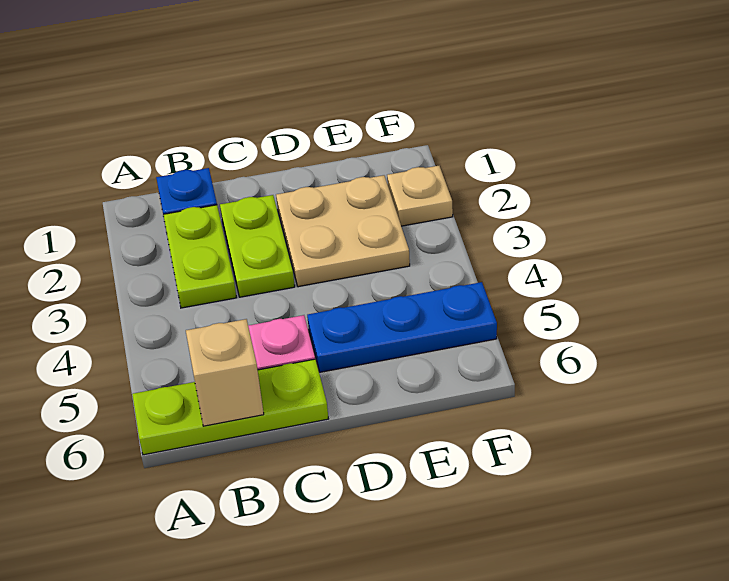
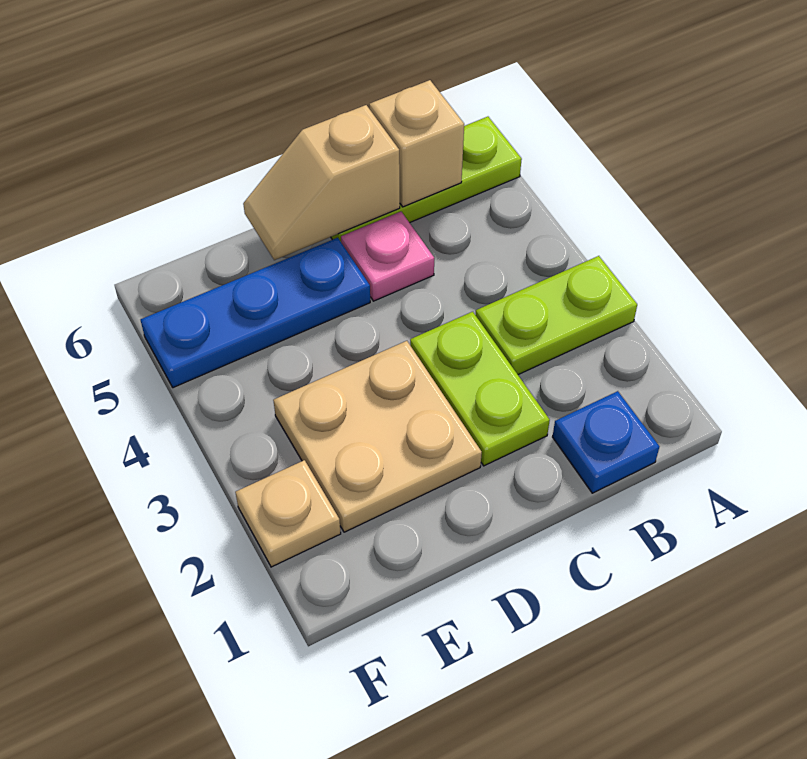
lime 1x2 plate [163,205,237,308] -> lime 1x2 plate turned to [476,256,637,375]
none -> tan 1x2 slope [243,105,400,260]

